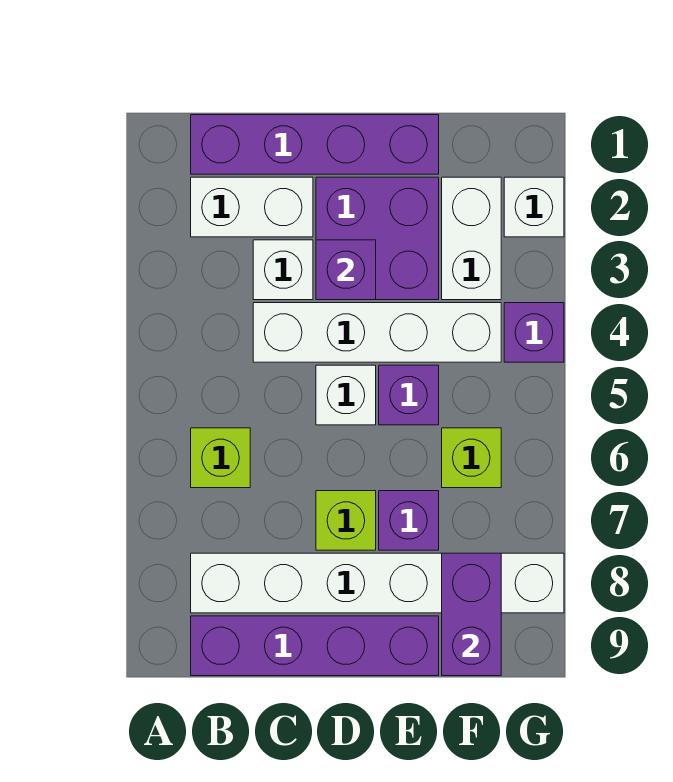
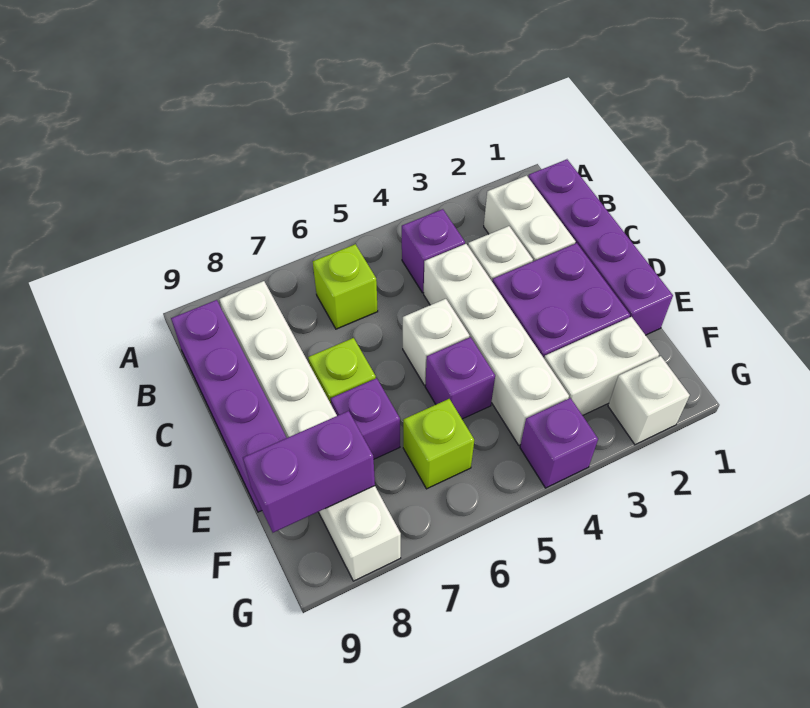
purple 1x1 brick [316,240,376,300] -> purple 1x1 brick moved to [402,209,465,293]

